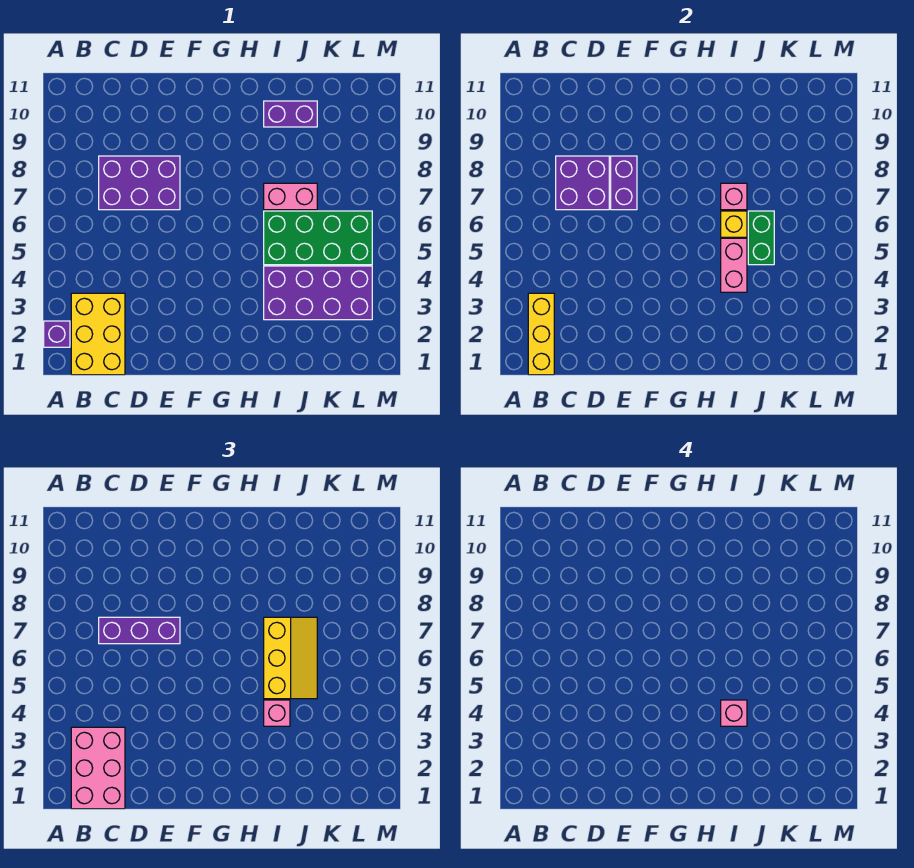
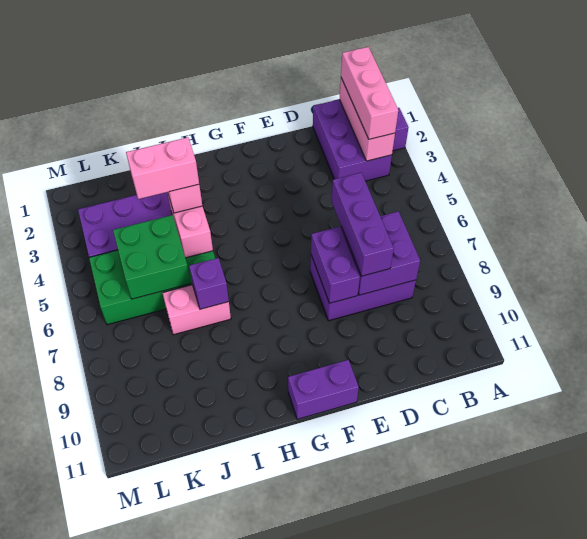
yellow 2x3 brick [71,293,125,375] -> purple 2x3 brick [313,99,392,181]
yellow 1x3 brick [528,293,554,375] -> pink 1x3 brick [340,78,395,161]
pink 2x3 brick [71,727,125,809] -> pink 1x3 brick [341,47,398,139]
purple 1x3 brick [99,617,180,644] -> purple 1x3 brick turned to [332,173,394,276]
pink 1x1 brick [721,700,747,726] -> pink 1x2 brick [126,137,199,199]
yellow 2x3 slope [264,617,317,699] -> none
yellow 1x1 brick [721,211,747,237] -> none
pink 1x1 brick [721,183,747,210] -> purple 1x1 brick [189,258,229,309]
purple 1x2 brick [264,101,317,127] -> purple 1x2 brick moved to [288,360,359,419]
green 1x2 brick [748,211,774,265] -> green 2x2 brick [113,215,191,299]

